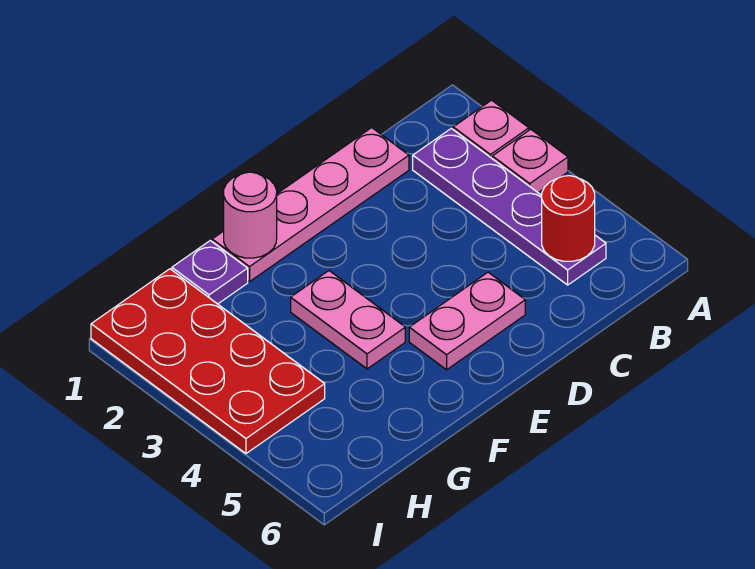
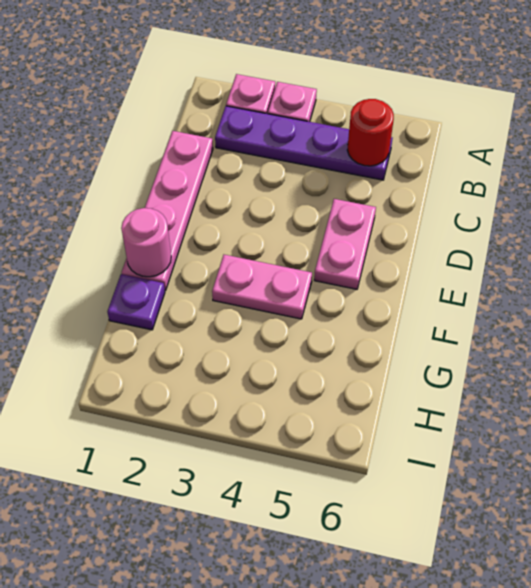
red 2x4 plate [91,269,325,453] -> none

